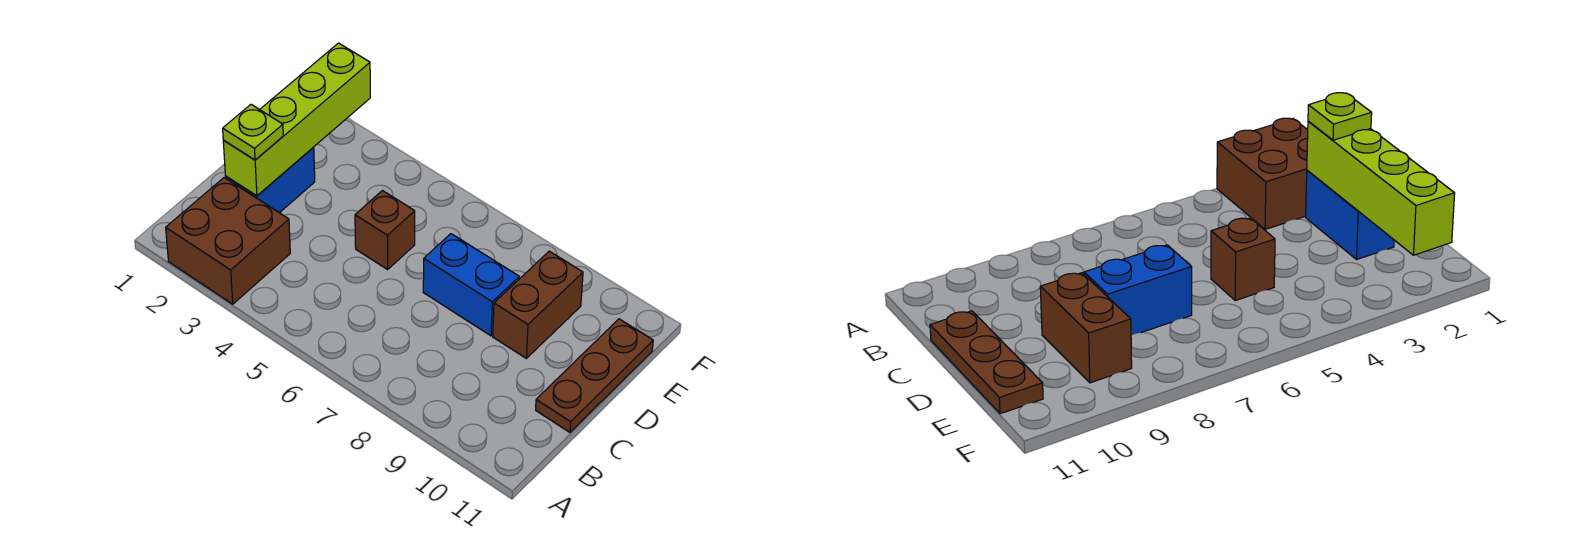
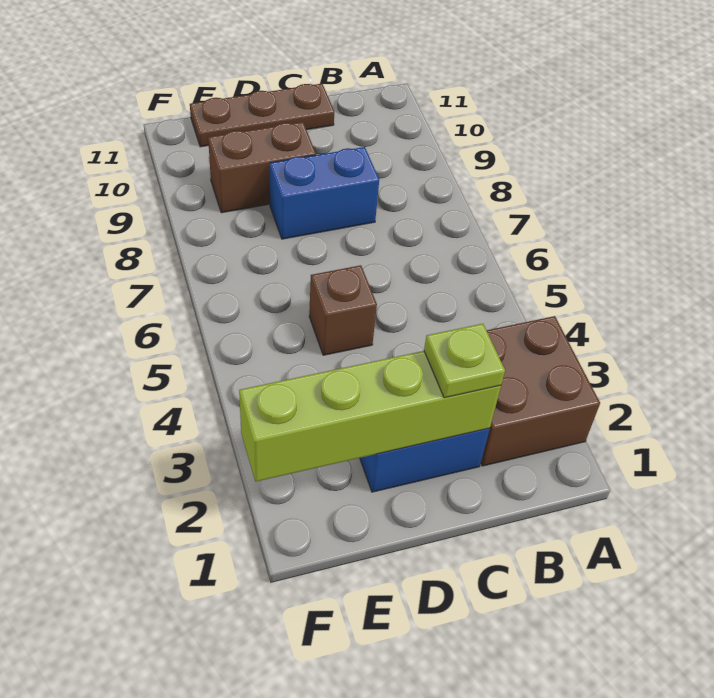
blue 1x2 brick [423,234,519,336] -> blue 1x2 brick turned to [270,147,379,239]

